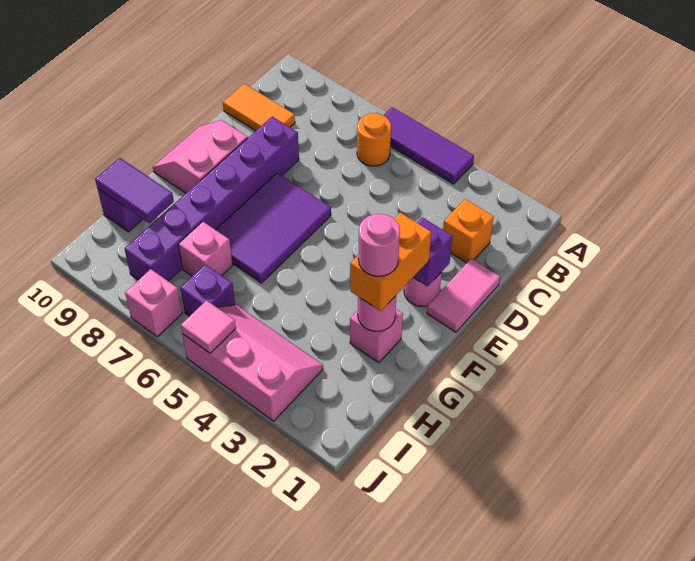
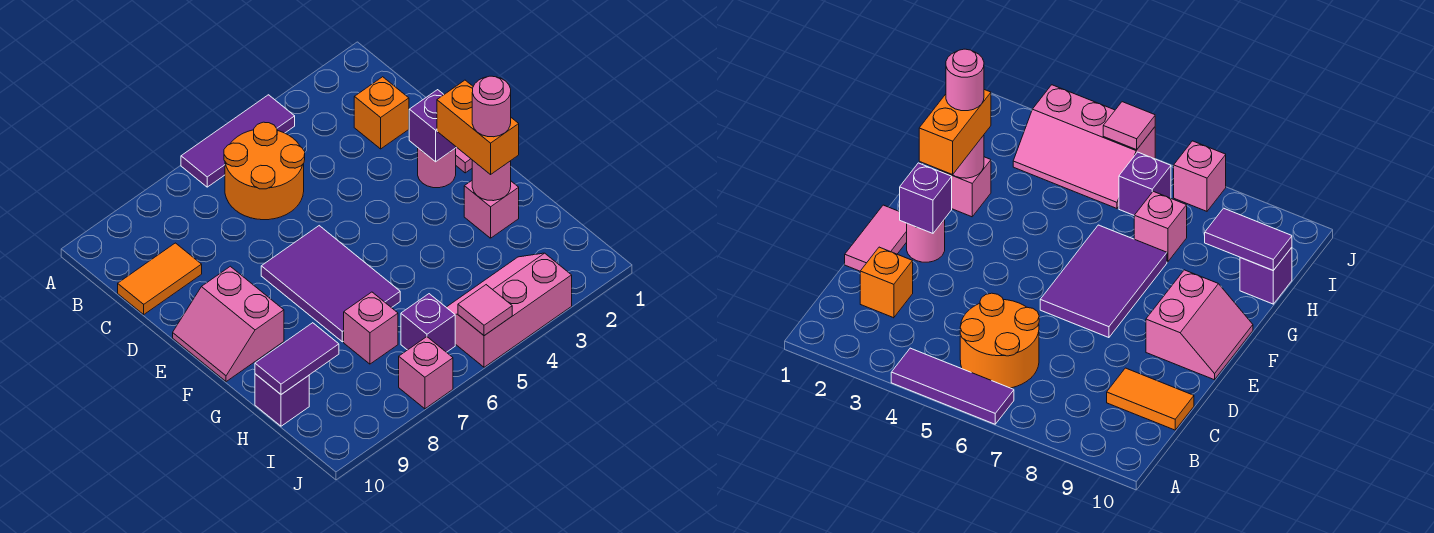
orange 1x1 round brick [357,113,391,166] -> orange 2x2 round brick [224,122,305,220]
purple 1x6 brick [125,117,299,281] -> none

